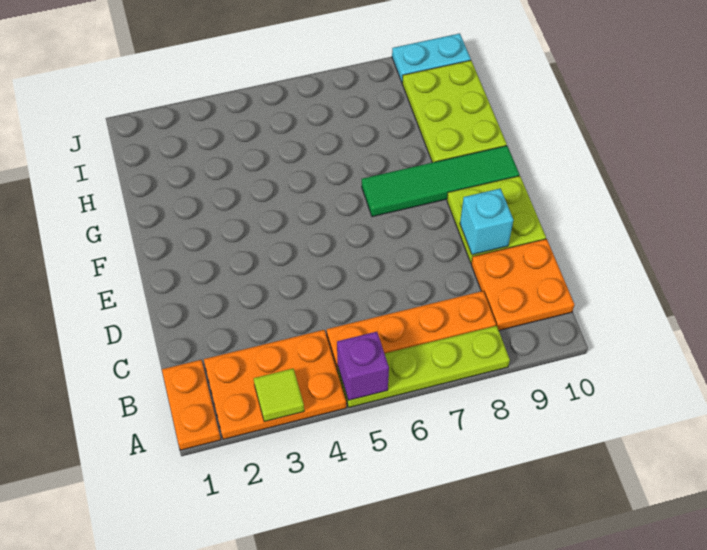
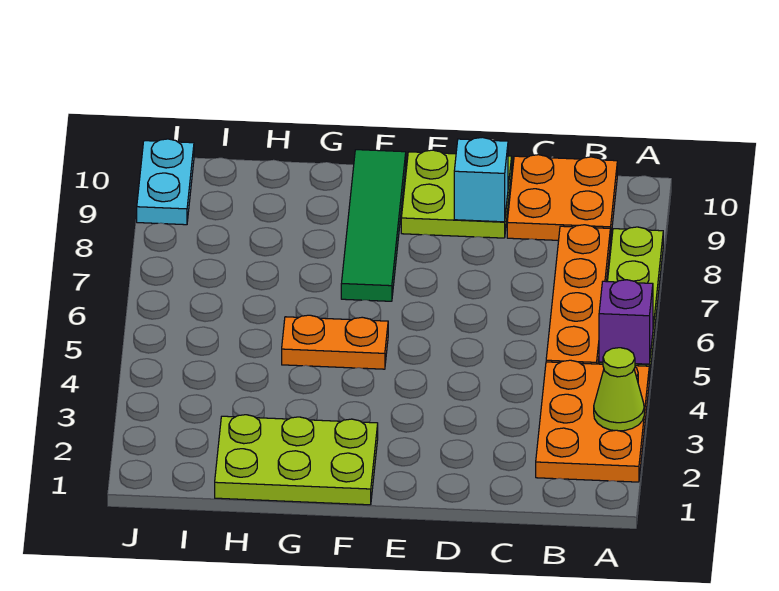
orange 1x2 plate [162,360,221,450] -> orange 1x2 plate moved to [282,315,388,369]
lime 1x1 tile [254,369,304,422] -> lime 1x1 cone [594,348,644,431]
lime 2x3 plate [402,60,507,163] -> lime 2x3 plate moved to [215,415,378,505]

